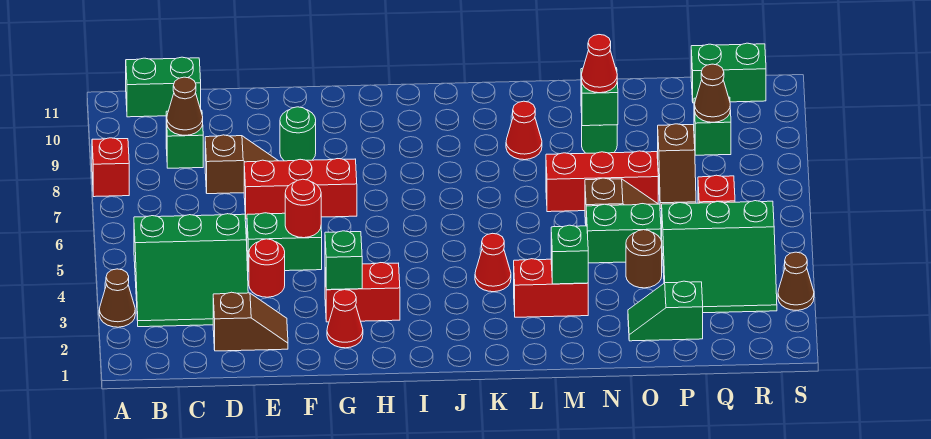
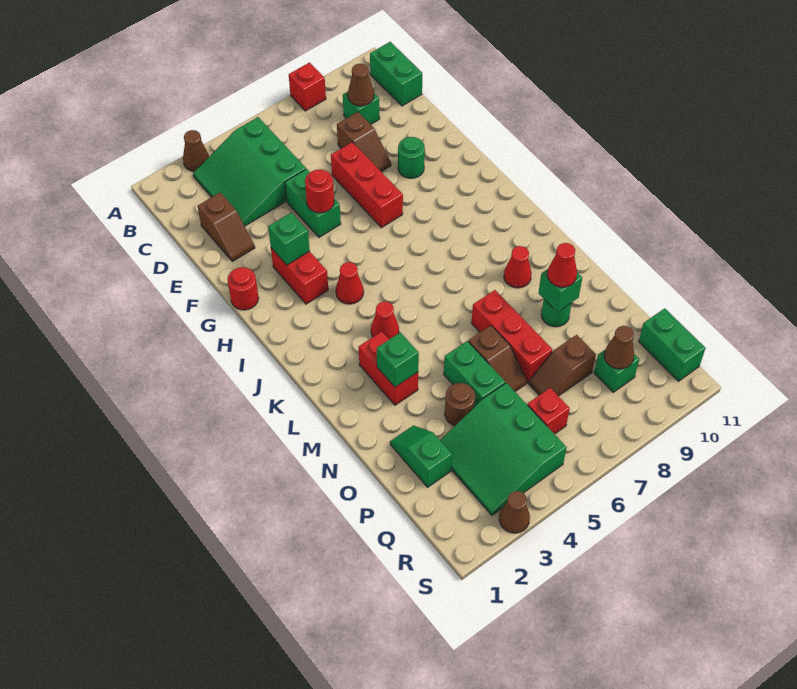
red 1x1 round brick [249,239,285,297] -> red 1x1 round brick moved to [227,267,259,310]
red 1x1 cone [327,289,363,348] -> red 1x1 cone moved to [336,262,364,304]

